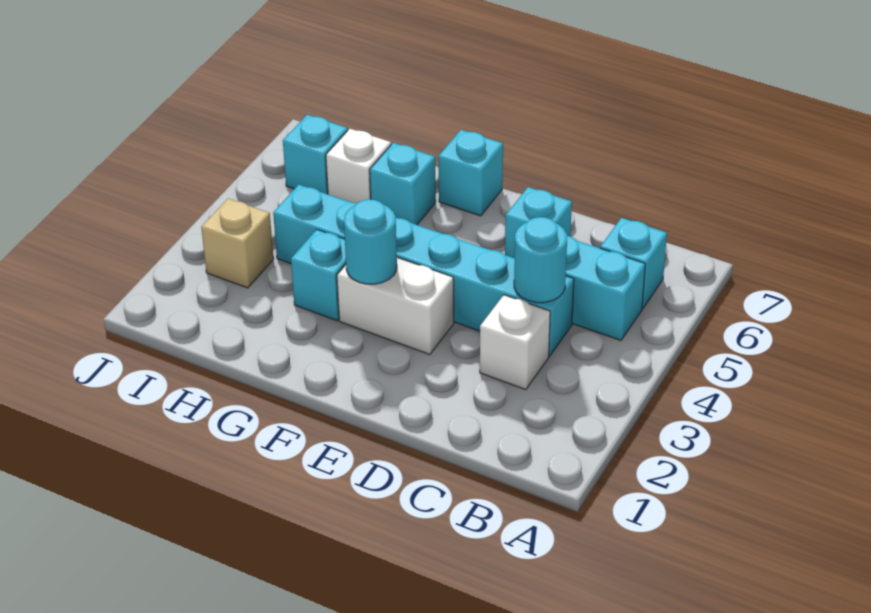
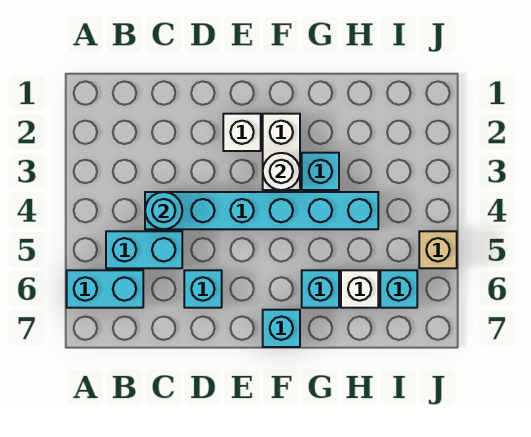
cyan 1x1 brick [600,218,667,309] -> cyan 1x2 brick [67,270,143,308]
white 1x1 brick [480,295,550,390] -> white 1x1 brick moved to [223,114,261,151]
white 1x2 brick [337,258,454,355] -> white 1x2 brick turned to [263,114,300,190]
cyan 1x1 round brick [344,199,397,284] -> white 1x1 round brick [263,153,300,190]
tan 1x1 brick [201,199,274,288] -> tan 1x1 brick moved to [419,231,457,268]

